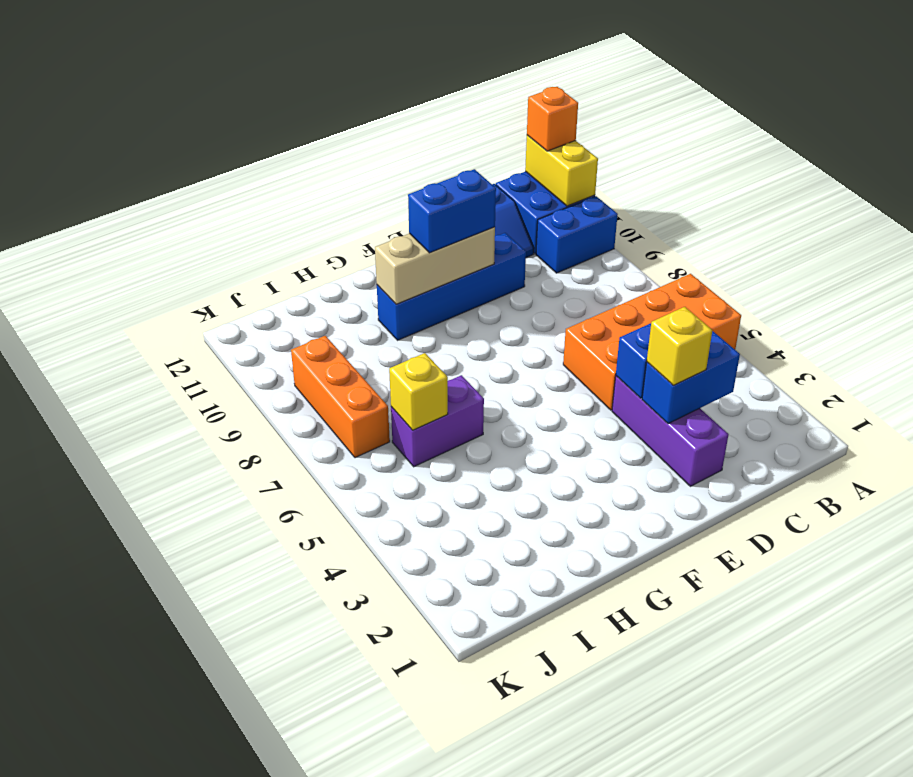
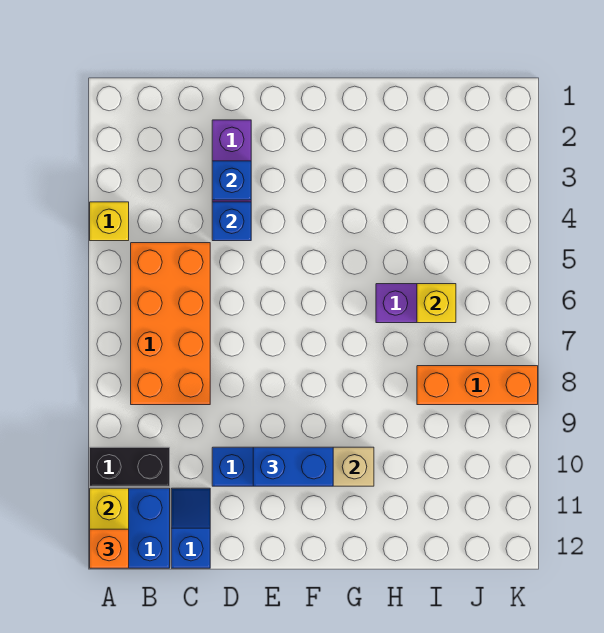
orange 2x4 brick [563,274,741,410] -> orange 2x4 brick turned to [131,243,210,405]
blue 1x2 brick [536,196,618,273] -> black 1x2 brick [90,447,170,486]
blue 1x2 brick [642,331,740,424] -> blue 1x1 brick [212,161,251,200]
yellow 1x1 brick [647,307,712,385] -> yellow 1x1 brick moved to [90,202,129,241]
orange 1x3 brick [291,336,390,458] -> orange 1x3 brick turned to [417,366,538,405]

